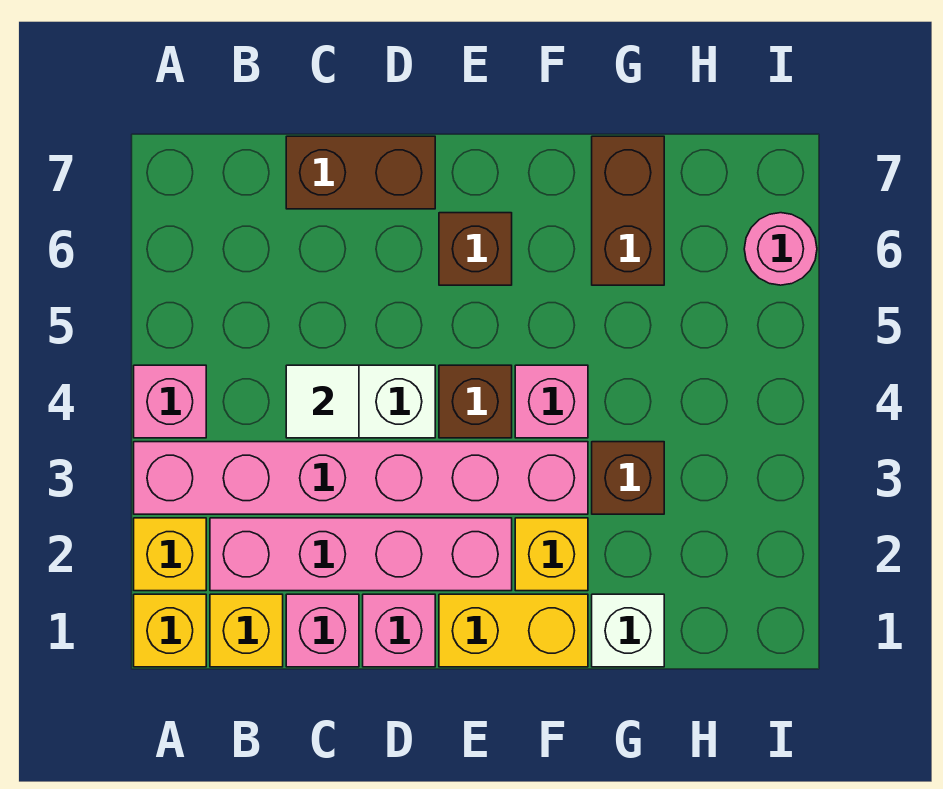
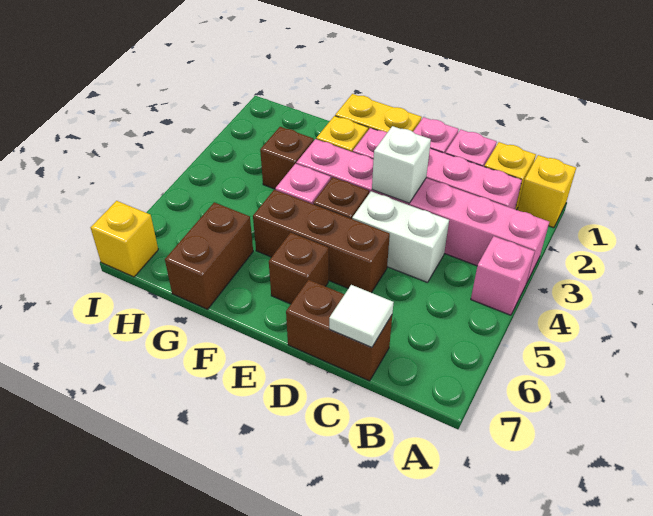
yellow 1x1 brick [134,518,206,591] -> yellow 1x1 brick moved to [91,201,158,277]
white 1x1 tile [286,365,359,438] -> white 1x1 tile moved to [329,285,394,348]
none -> brown 1x3 brick [253,190,390,293]
white 1x1 brick [592,594,664,667] -> white 1x1 brick moved to [372,126,431,203]
pink 1x1 round brick [744,213,817,285] -> none

